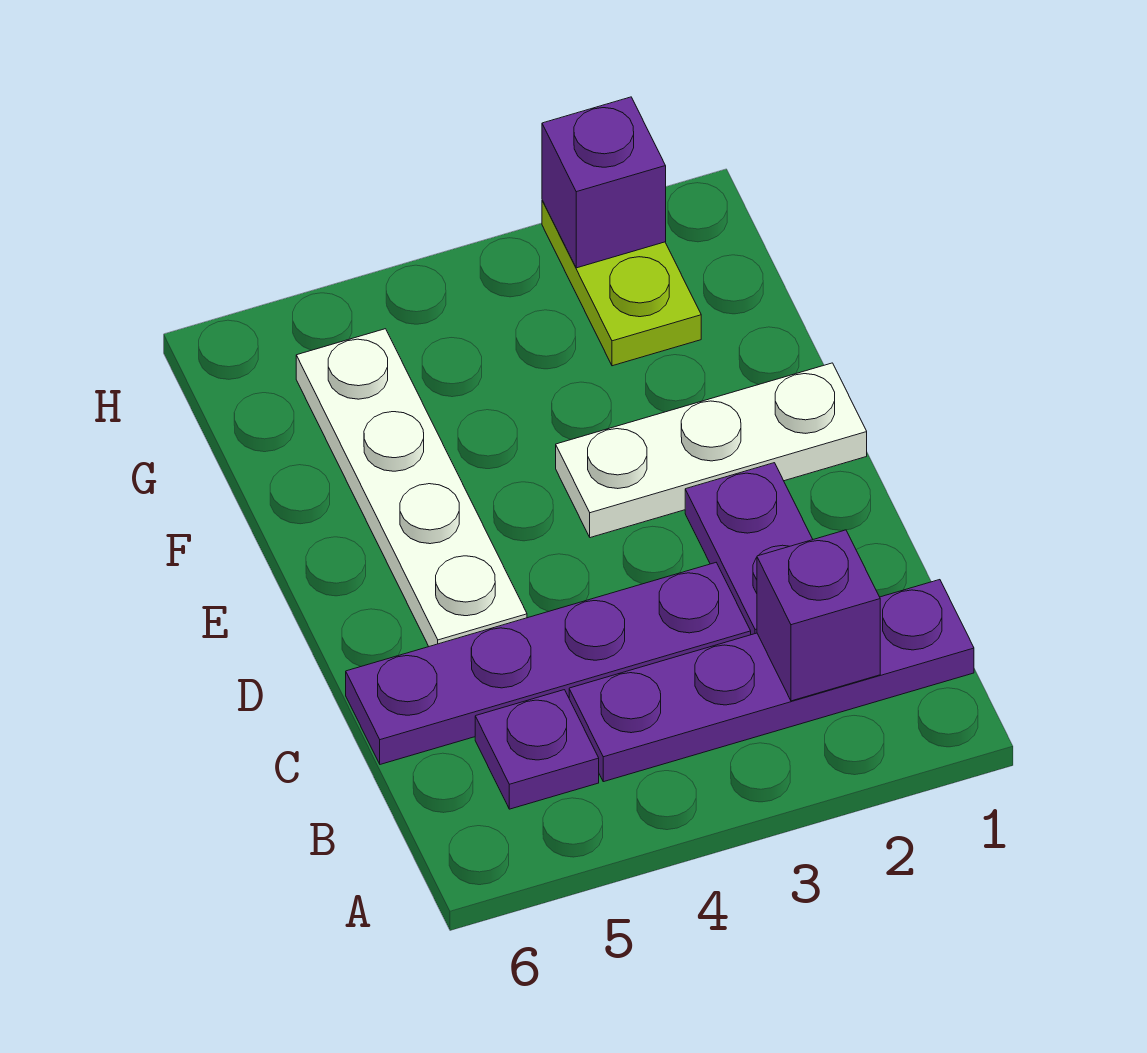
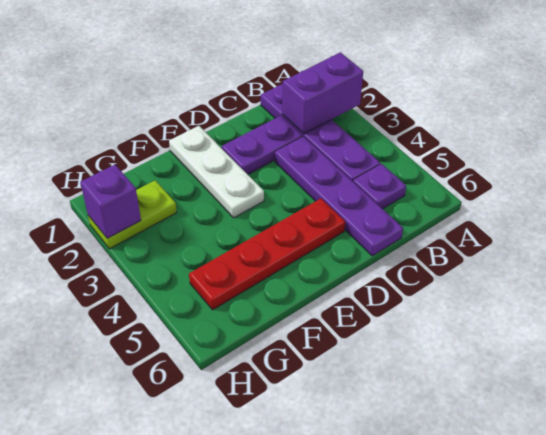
purple 1x1 brick [757,530,880,701] -> purple 1x2 brick [282,52,363,134]
white 1x4 plate [296,329,527,646] -> red 1x4 plate [189,199,345,310]

